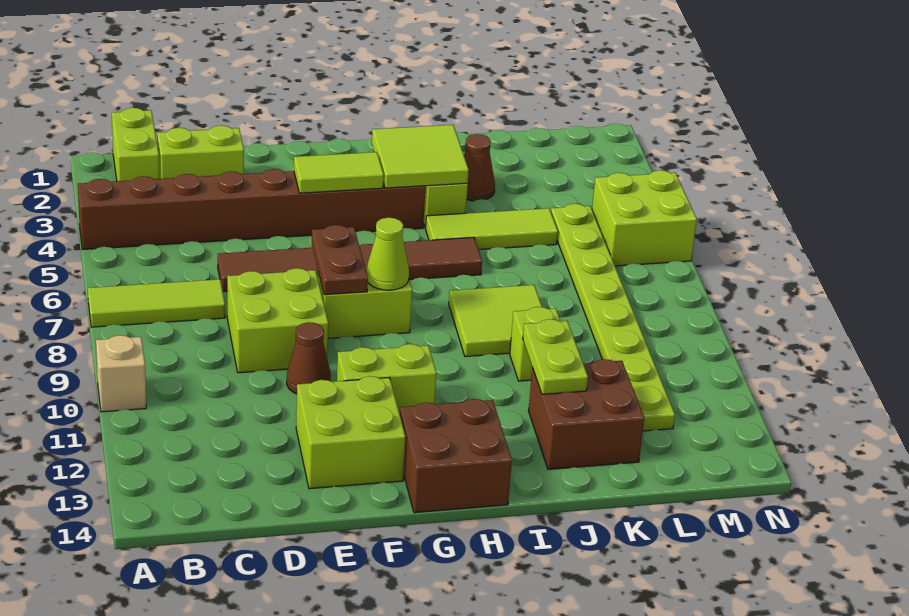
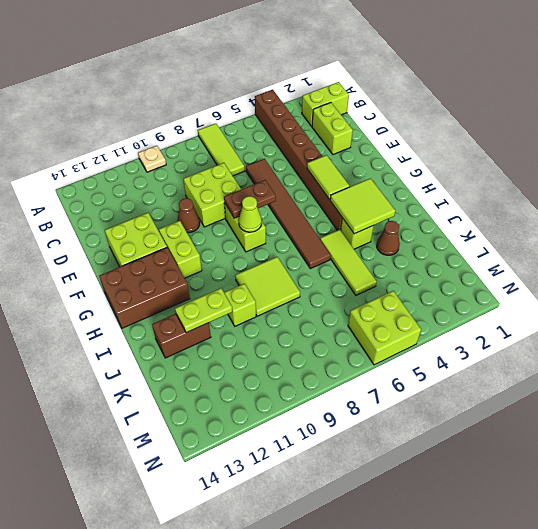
tan 1x1 brick [96,335,146,412] -> tan 1x1 plate [138,146,166,172]
brown 2x2 brick [400,399,512,513] -> brown 2x3 brick [99,248,190,328]
brown 2x2 brick [529,359,644,469] -> brown 1x2 brick [152,314,211,358]
lime 1x8 plate [551,204,675,431] -> none

